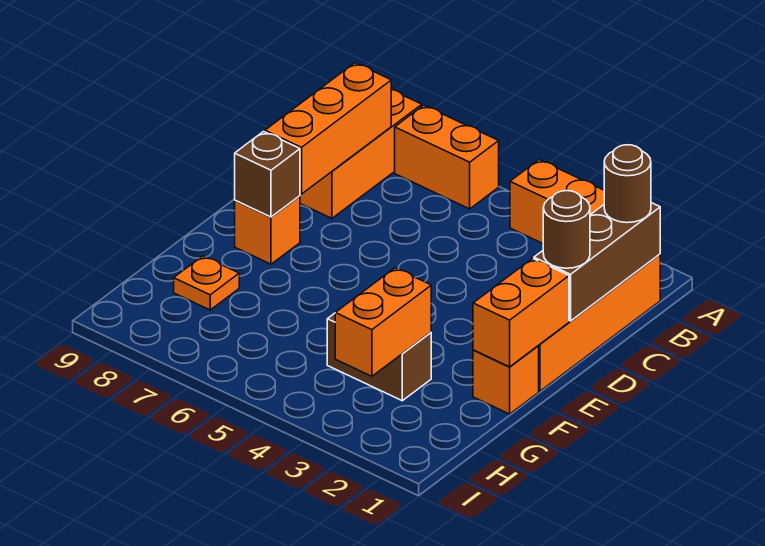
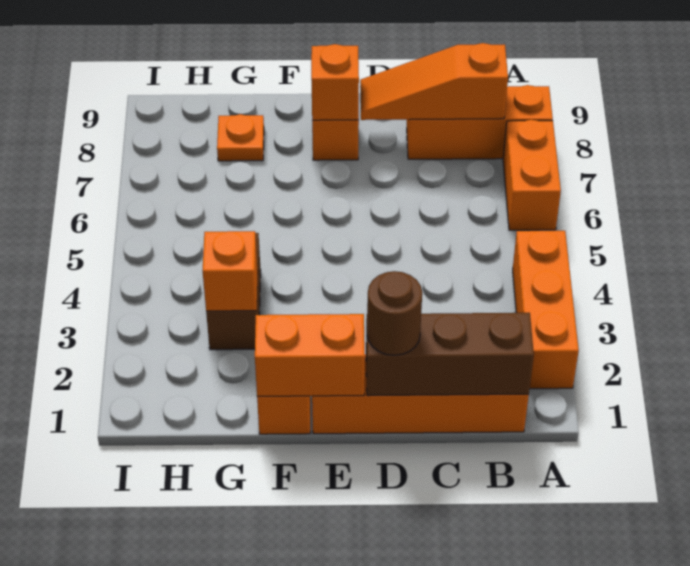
brown 1x1 round brick [604,145,651,223] -> none
orange 1x3 brick [265,63,391,194] -> orange 1x3 slope [360,43,508,120]
brown 1x1 brick [235,132,300,217] -> orange 1x1 brick [311,44,359,120]
orange 1x2 brick [335,268,431,376] -> orange 1x1 brick [203,231,258,311]

